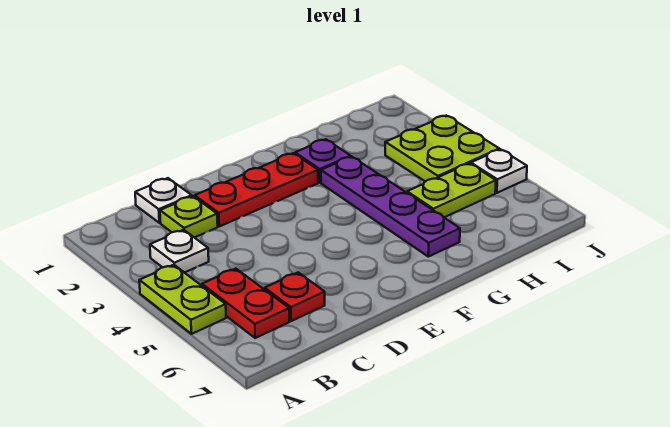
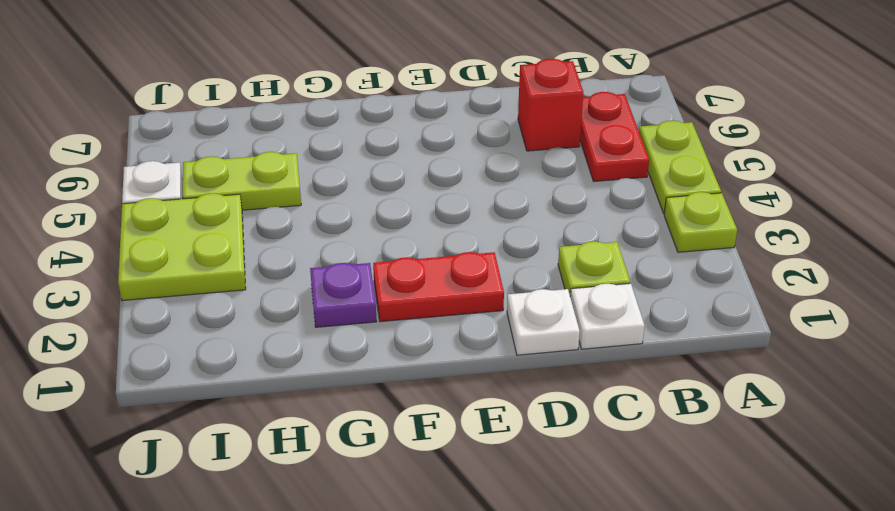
none -> lime 1x1 plate [664,192,737,252]
white 1x1 plate [150,230,209,273] -> white 1x1 plate moved to [507,289,580,355]
red 1x1 plate [265,273,325,321] -> red 1x1 brick [518,59,583,151]
red 1x3 plate [195,153,318,226] -> red 1x2 plate [373,252,504,322]
purple 1x4 plate [321,157,460,257] -> none

